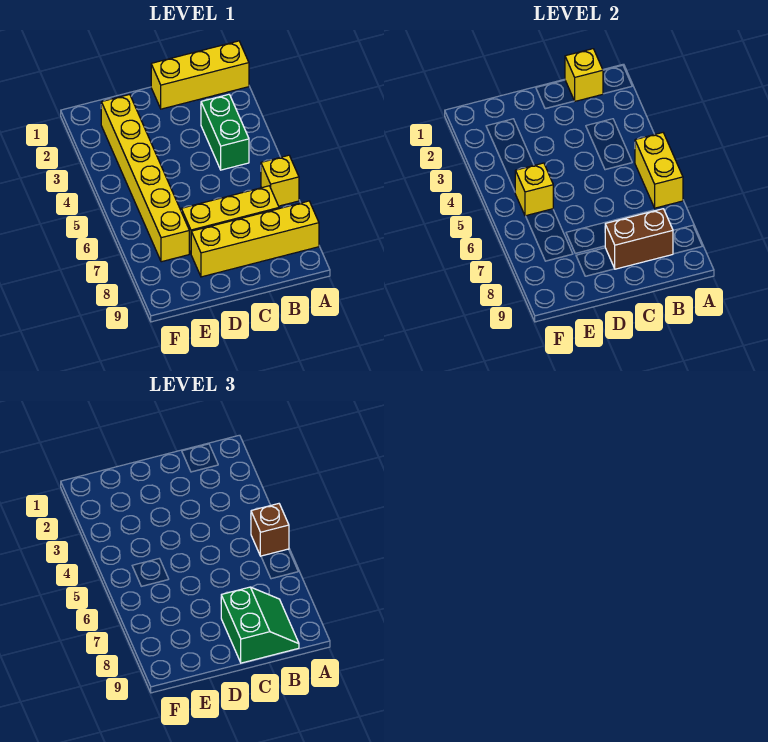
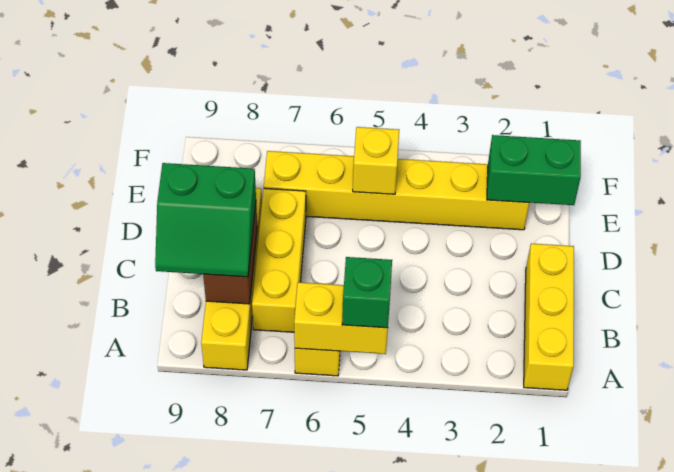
brown 1x1 brick [251,504,289,556] -> green 1x1 brick [342,257,392,328]
yellow 1x1 brick [565,49,603,101] -> none
green 1x2 brick [201,94,249,170] -> green 1x2 brick moved to [487,135,581,205]

